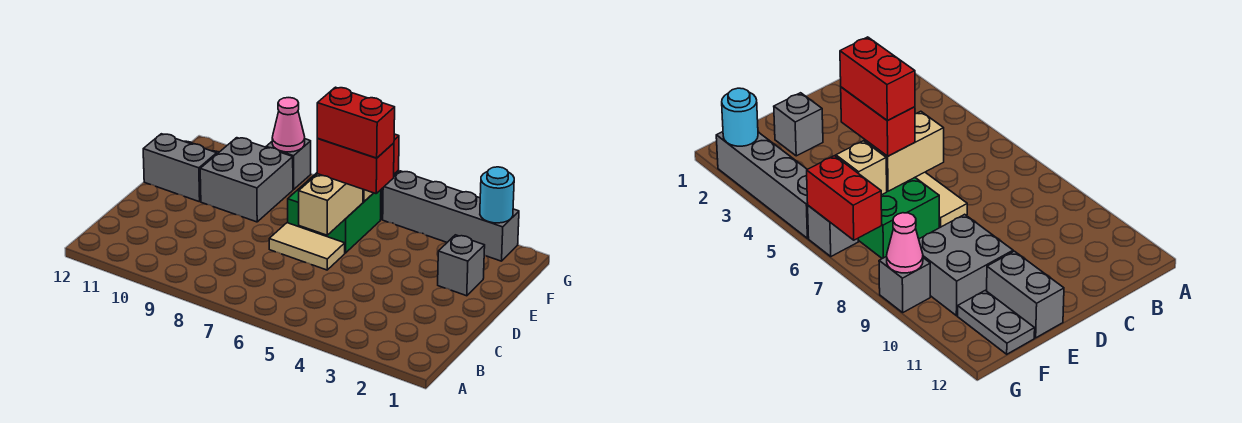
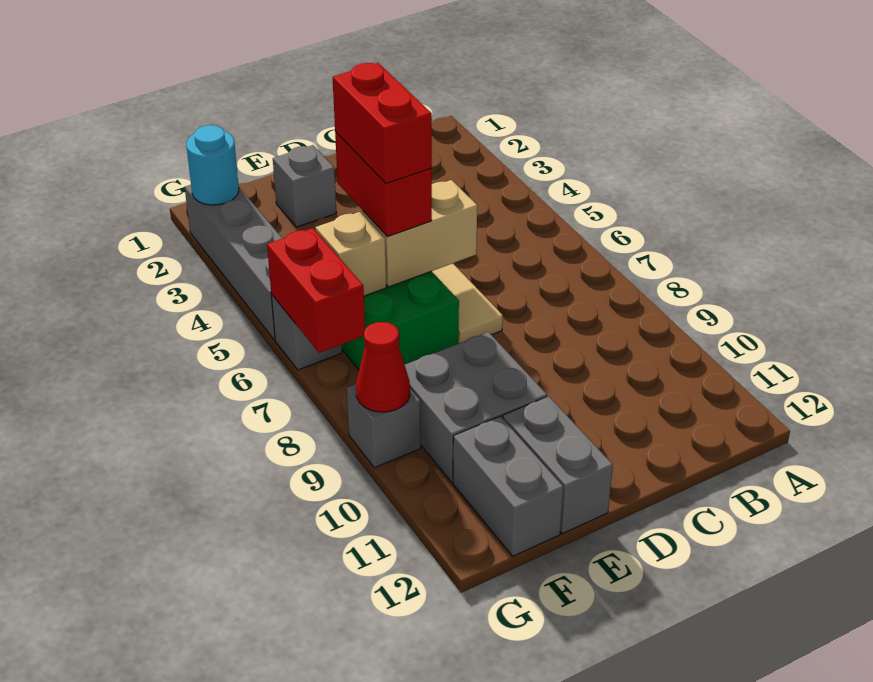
grey 1x2 plate [958,290,1035,354] -> grey 1x2 brick [453,416,563,556]
pink 1x1 cone [272,98,305,152] -> red 1x1 cone [356,322,410,412]

